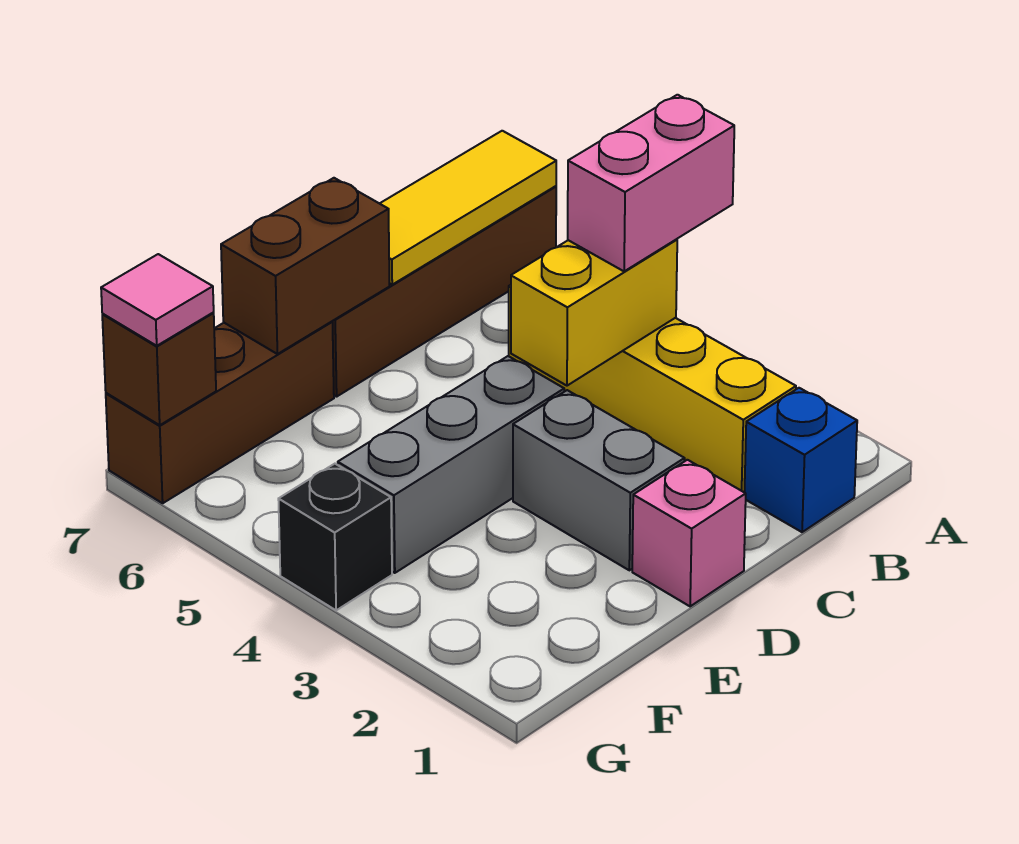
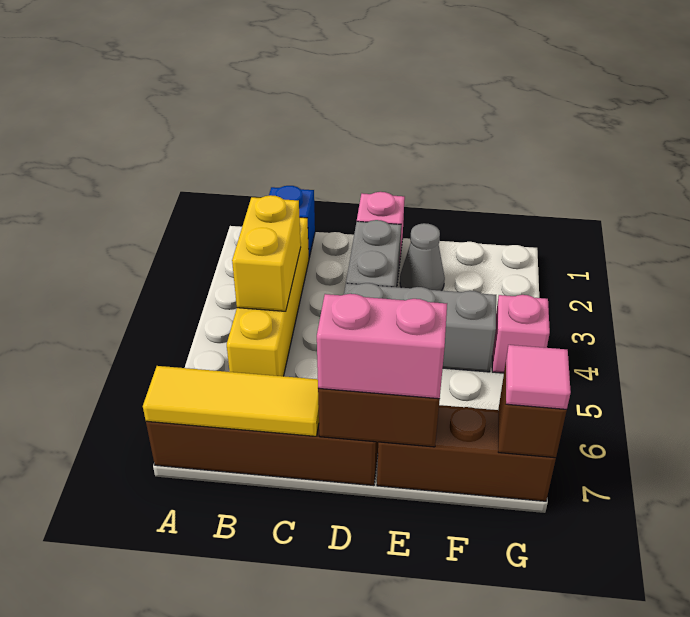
pink 1x2 brick [568,95,734,271] -> pink 1x2 brick moved to [317,294,447,399]
yellow 1x2 brick [511,239,677,386] -> yellow 1x2 brick turned to [232,195,301,311]
none -> grey 1x1 cone [400,223,445,291]
black 1x1 brick [278,464,392,610] -> pink 1x1 brick [492,295,550,373]

